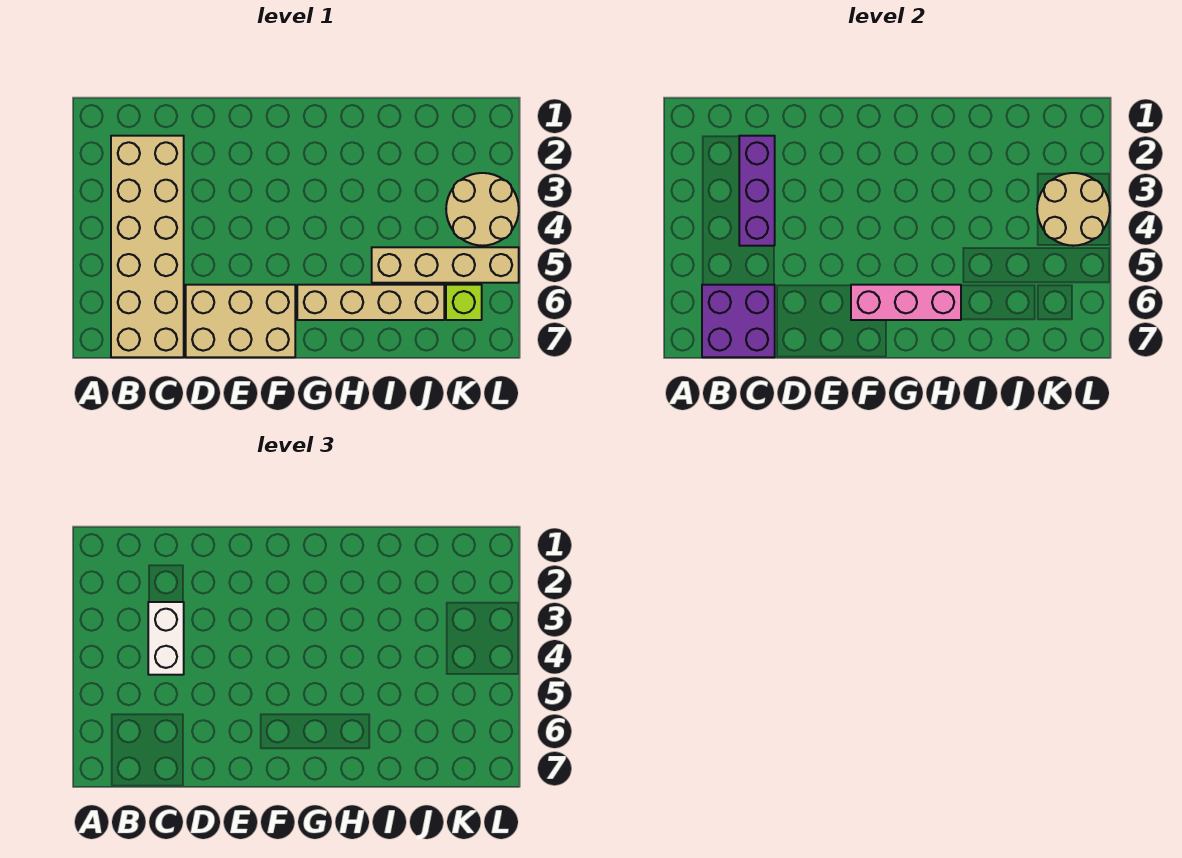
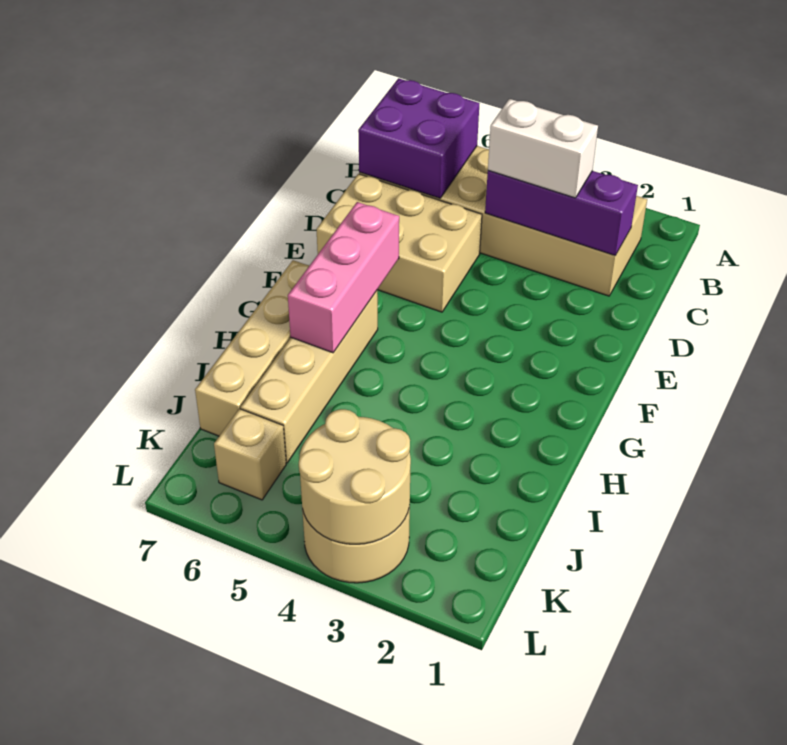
tan 2x3 brick [186,285,295,357] -> tan 2x3 brick turned to [317,174,482,312]
tan 1x4 brick [372,247,519,283] -> tan 1x4 brick moved to [195,260,309,436]
lime 1x1 brick [446,285,482,320] -> tan 1x1 brick [214,409,286,500]

